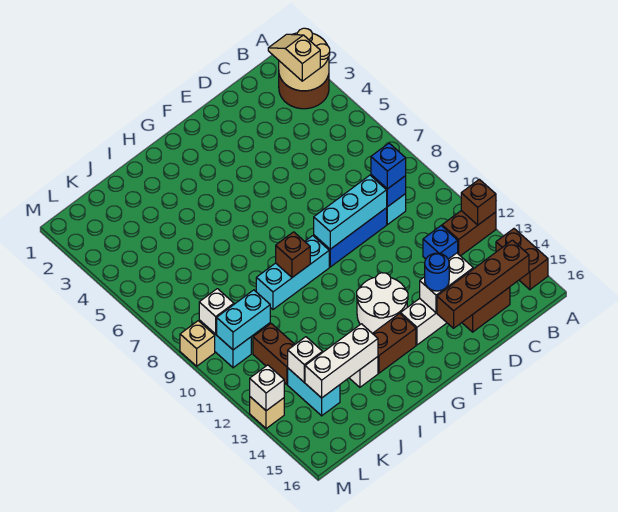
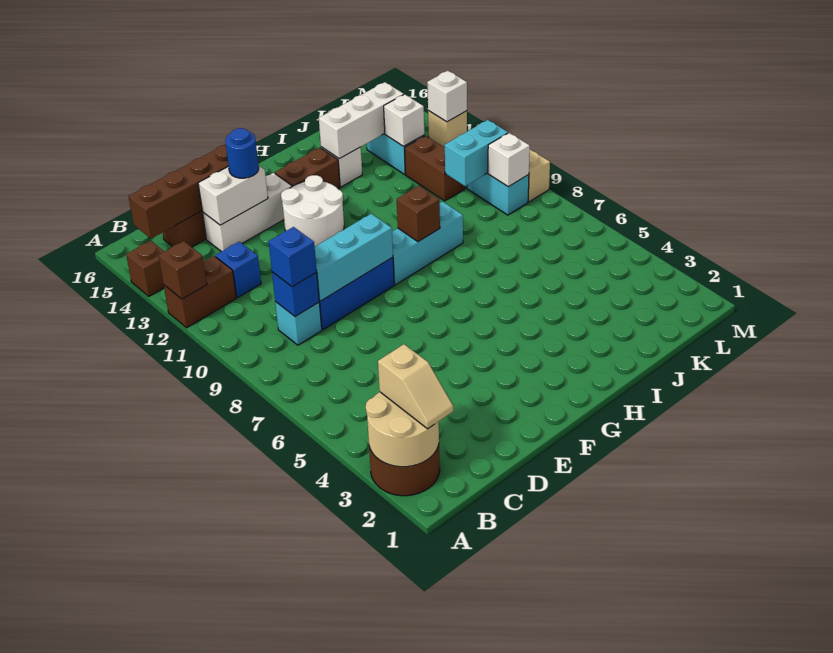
brown 1x2 brick [496,229,548,290] -> brown 1x1 brick [126,241,164,296]

